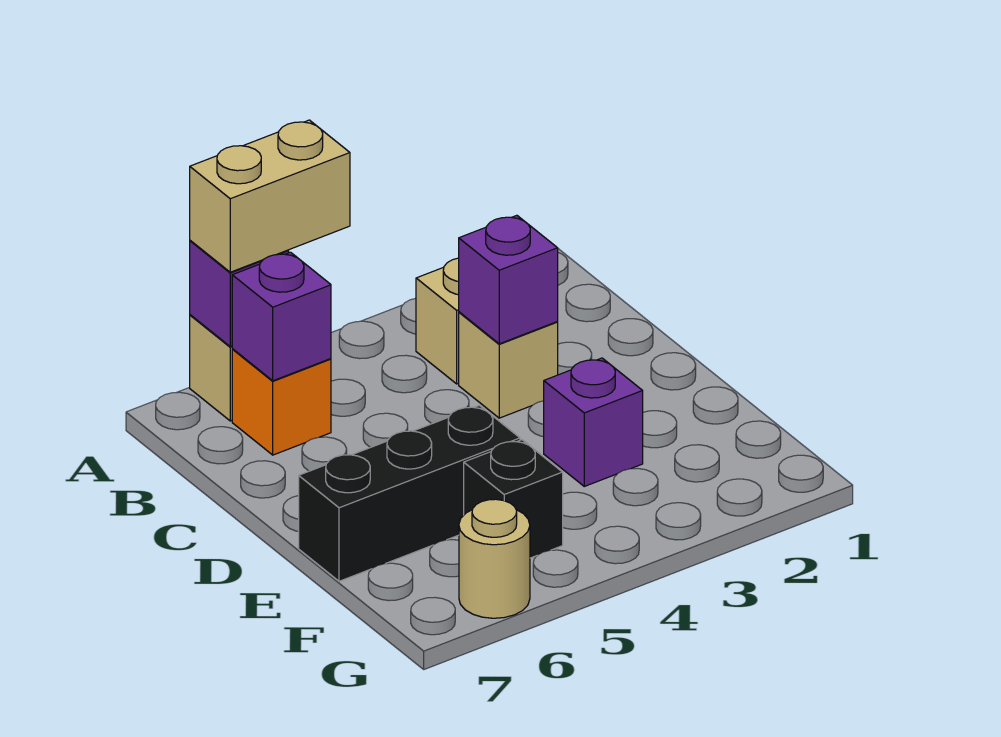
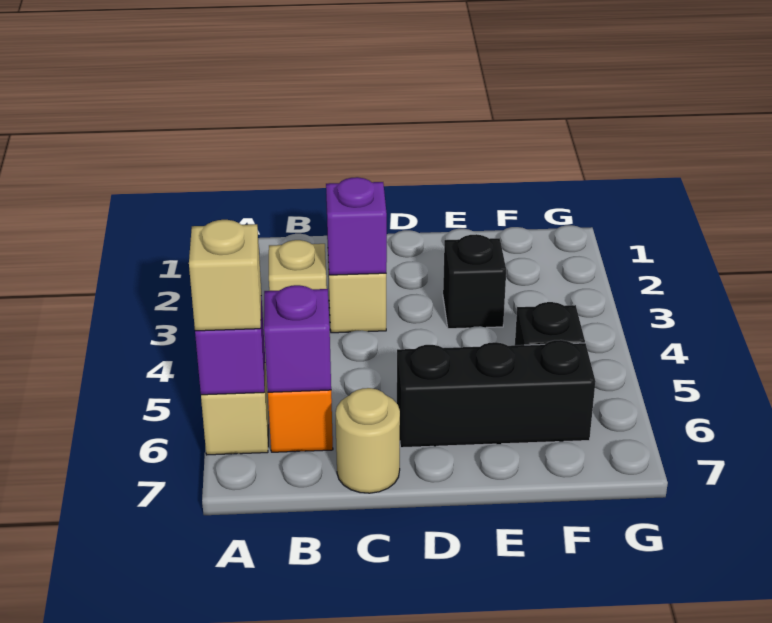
tan 1x2 brick [190,120,350,272] -> tan 1x1 brick [189,220,261,331]
purple 1x1 brick [544,358,643,486] -> black 1x1 brick [443,234,506,329]
black 1x3 brick [299,406,520,581] -> black 1x3 brick turned to [397,340,596,448]
tan 1x1 round brick [459,499,530,618] -> tan 1x1 round brick moved to [336,388,400,493]

